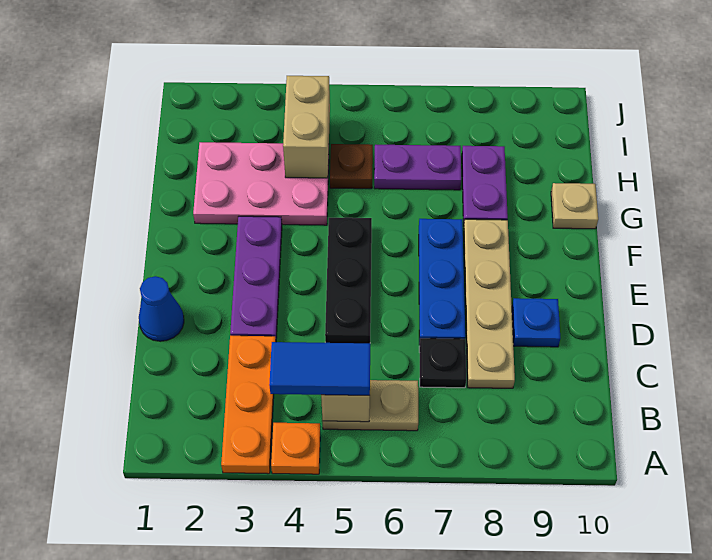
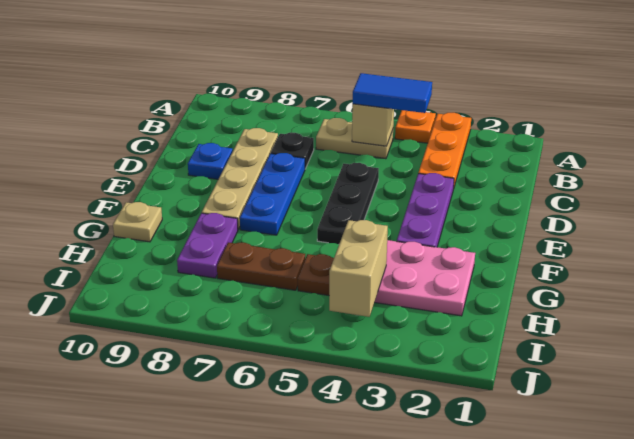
blue 1x1 cone [139,276,184,341] -> none
purple 1x2 plate [374,145,461,190] -> brown 1x2 plate [217,242,305,290]

